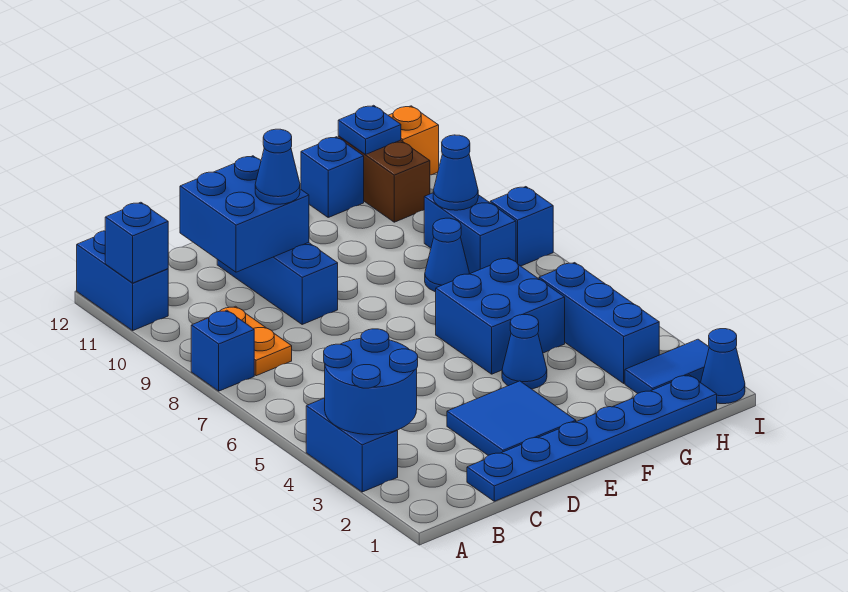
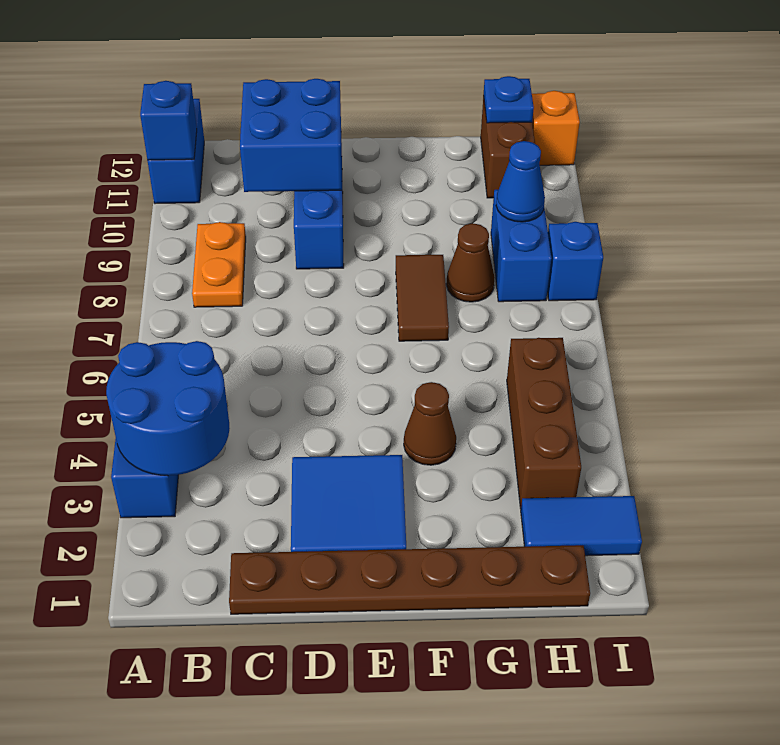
blue 1x1 brick [191,310,254,391] -> none
blue 1x6 plate [467,375,717,501] -> brown 1x6 plate [229,545,590,614]
blue 1x1 cone [255,129,300,204] -> none
blue 1x1 cone [502,315,547,389] -> brown 1x1 cone [404,382,456,465]
blue 2x2 brick [436,258,565,374] -> none
none -> brown 1x2 tile [396,255,449,341]
blue 1x1 cone [425,218,469,292] -> brown 1x1 cone [446,223,495,302]
blue 1x1 brick [301,137,364,217] -> none
blue 1x3 brick [539,263,659,383] -> brown 1x3 brick [507,338,581,509]
blue 1x1 cone [701,329,745,404] -> none

